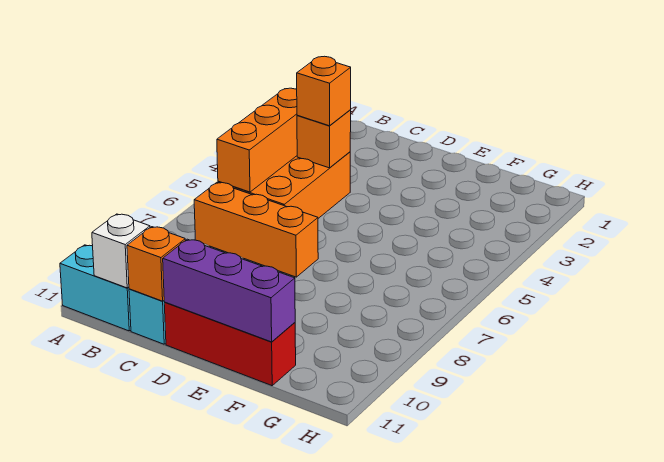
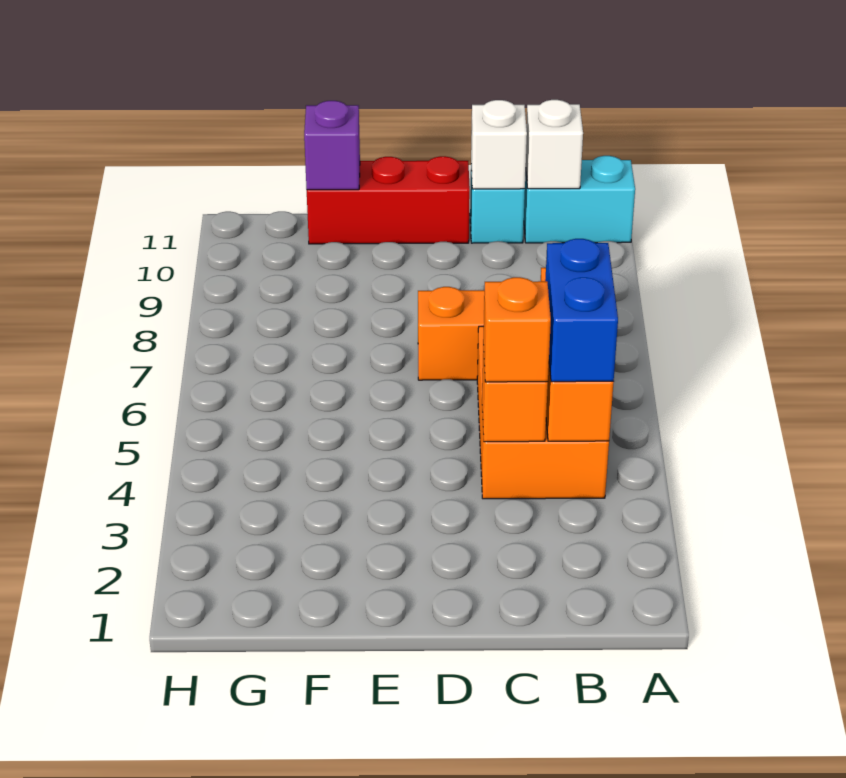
none -> blue 1x2 brick [545,239,618,382]
orange 1x1 brick [127,227,185,301] -> white 1x1 brick [471,100,527,189]
purple 1x3 brick [163,239,295,342] -> purple 1x1 brick [304,101,360,190]

